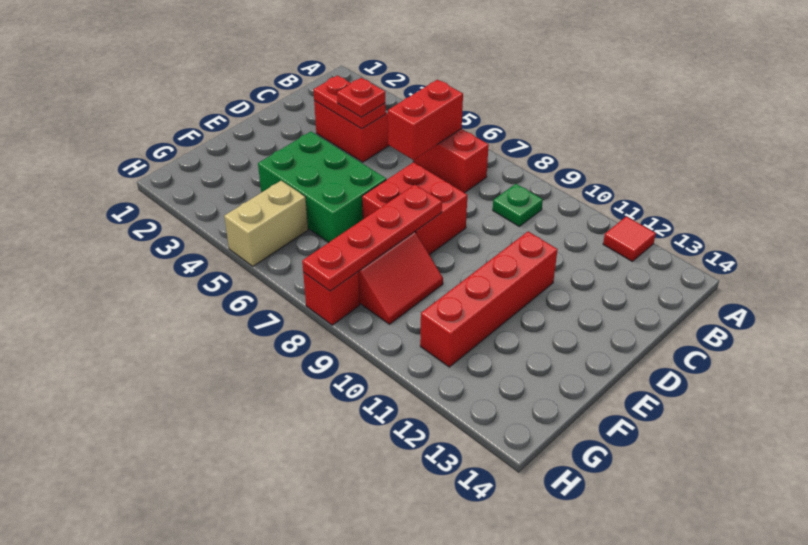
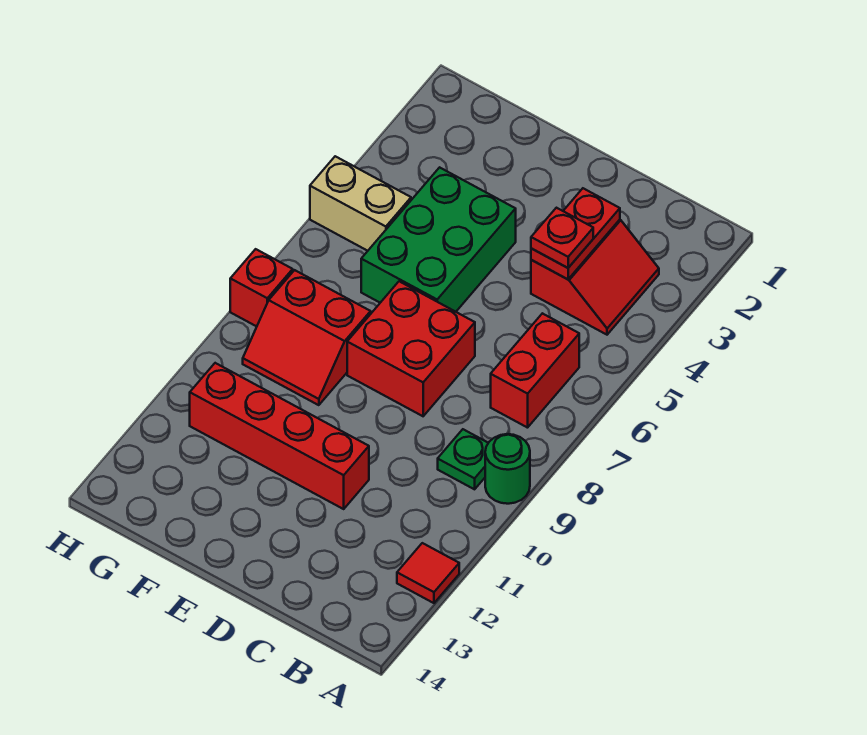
none -> green 1x1 round brick [485,434,530,504]
red 1x2 brick [388,80,463,160] -> none
red 1x4 plate [302,185,442,291] -> none

